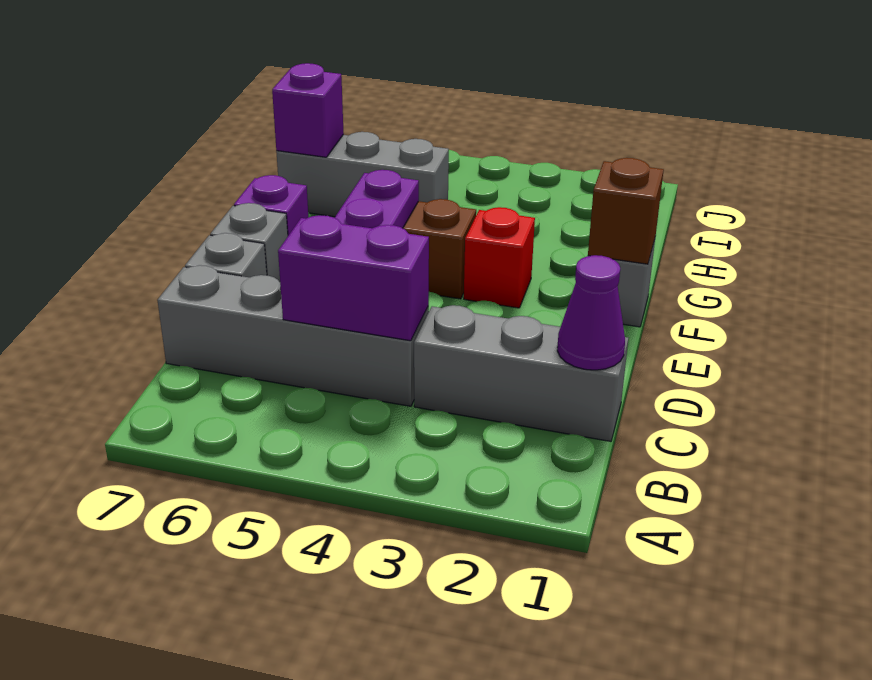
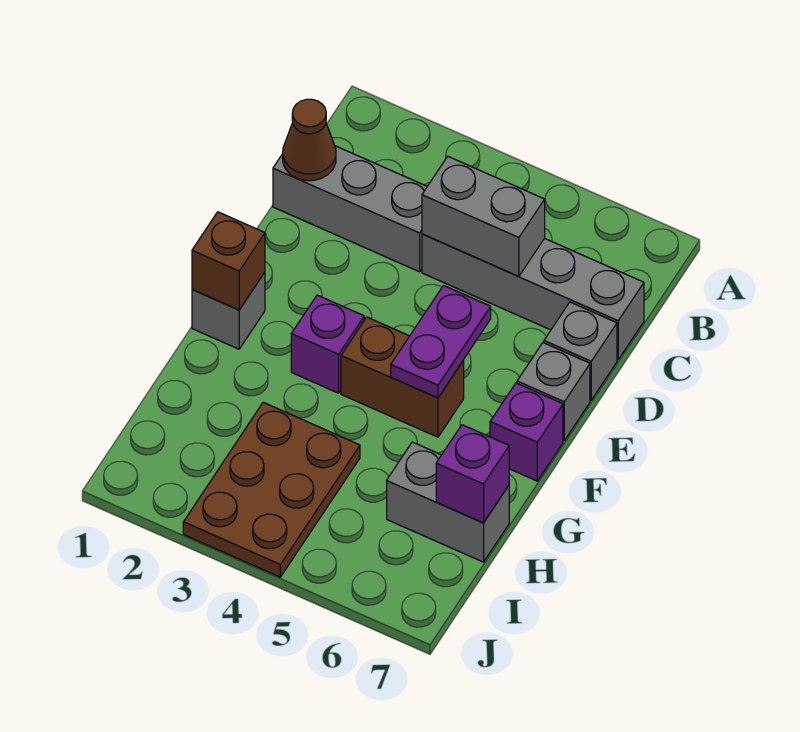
purple 1x1 cone [557,255,625,370] -> brown 1x1 cone [283,99,336,181]
purple 1x2 brick [278,215,429,341] -> grey 1x2 brick [422,157,545,276]
red 1x1 brick [464,207,535,308] -> purple 1x1 brick [291,295,364,393]
none -> brown 2x3 plate [183,402,360,577]
grey 1x3 brick [276,132,449,217] -> grey 1x2 brick [387,442,509,562]

